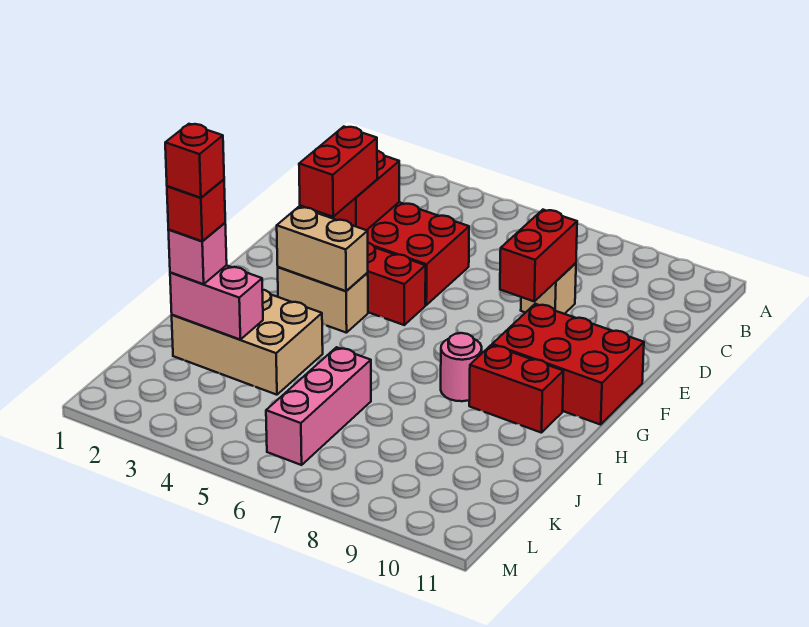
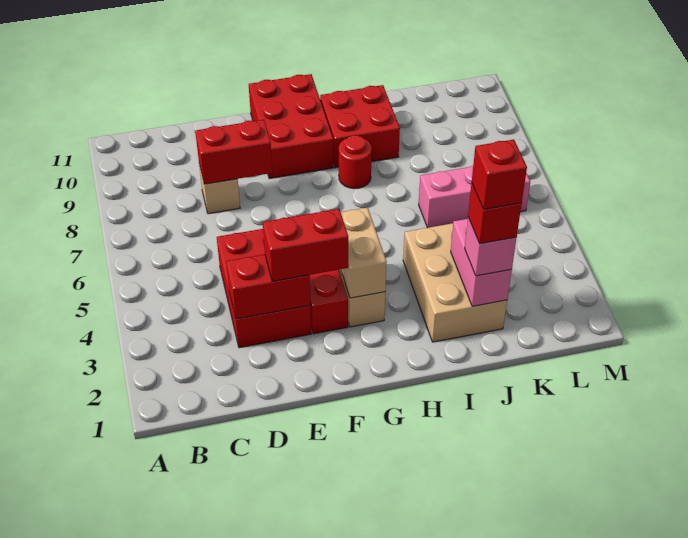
pink 1x1 round brick [441,333,482,401] -> red 1x1 round brick [339,135,372,189]
red 1x2 brick [469,345,563,433] -> red 2x2 brick [320,85,400,168]

